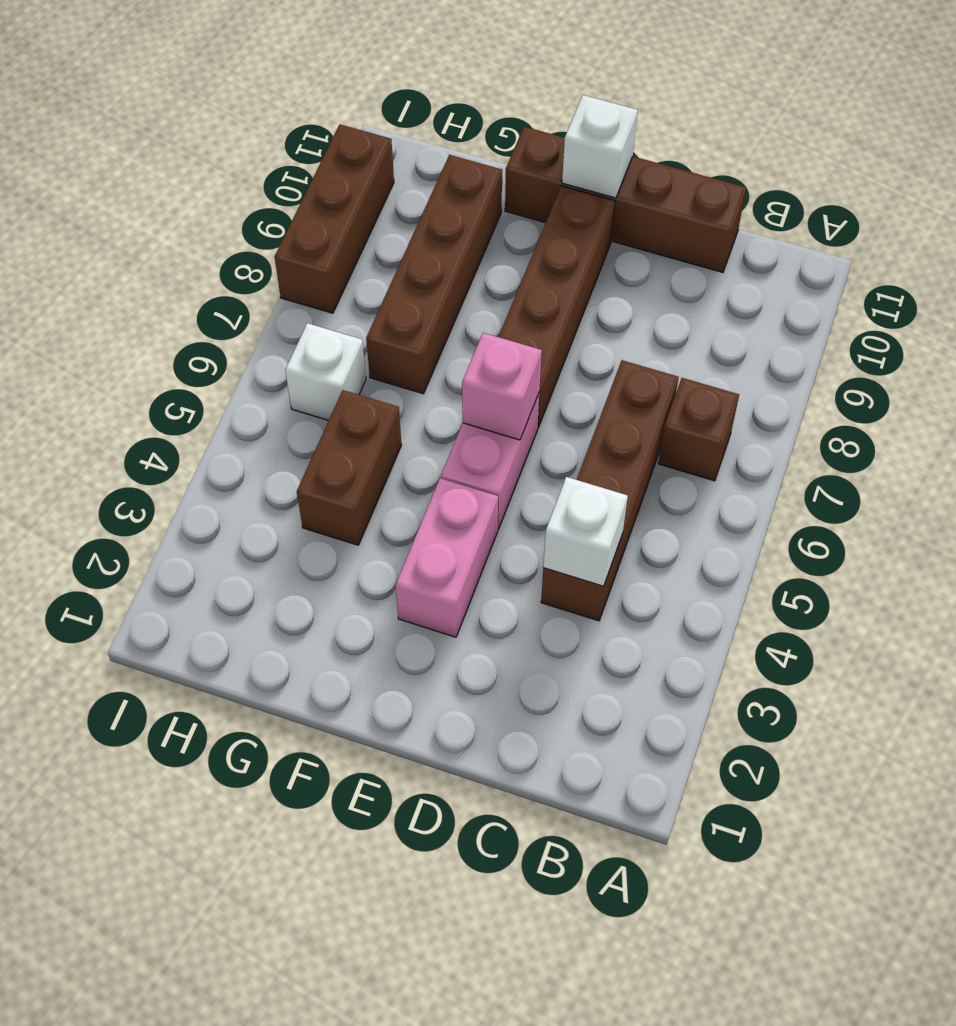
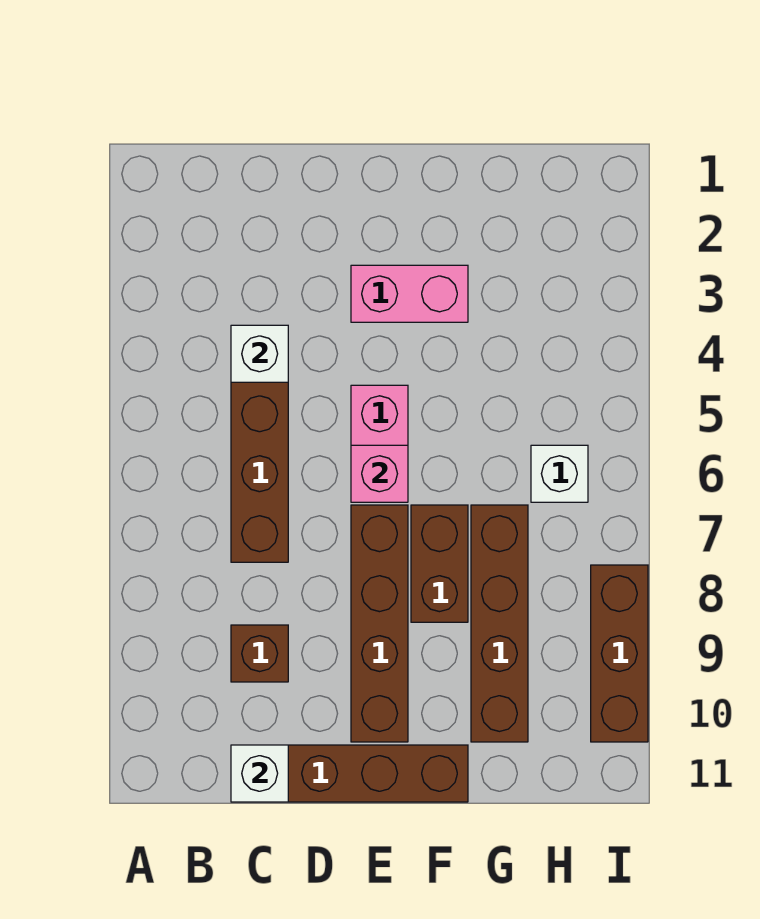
brown 1x1 brick [658,378,739,481] -> brown 1x1 brick moved to [231,625,288,682]
pink 1x2 brick [396,478,498,637] -> pink 1x2 brick turned to [351,265,468,322]
white 1x1 brick [562,95,638,198] -> white 1x1 brick moved to [231,745,288,802]
brown 1x2 brick [297,390,401,545] -> brown 1x2 brick moved to [411,505,468,622]

